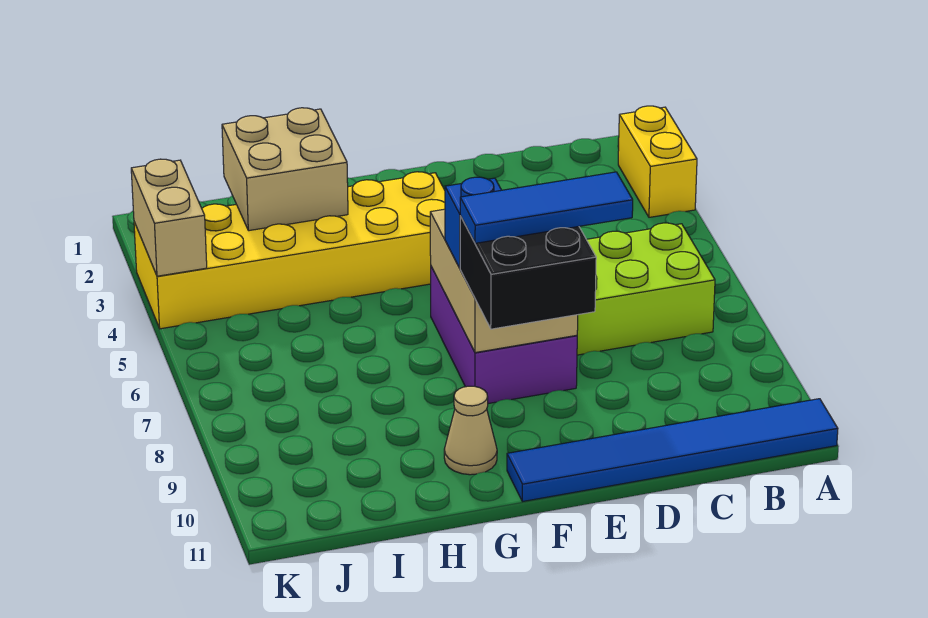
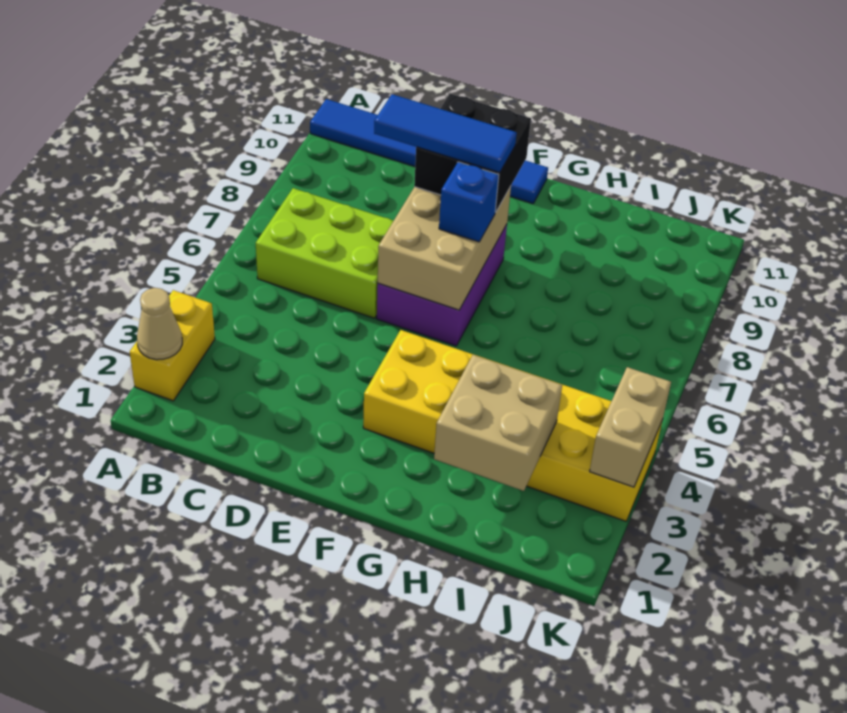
tan 1x1 cone [444,386,497,475] -> tan 1x1 cone moved to [137,288,182,360]

